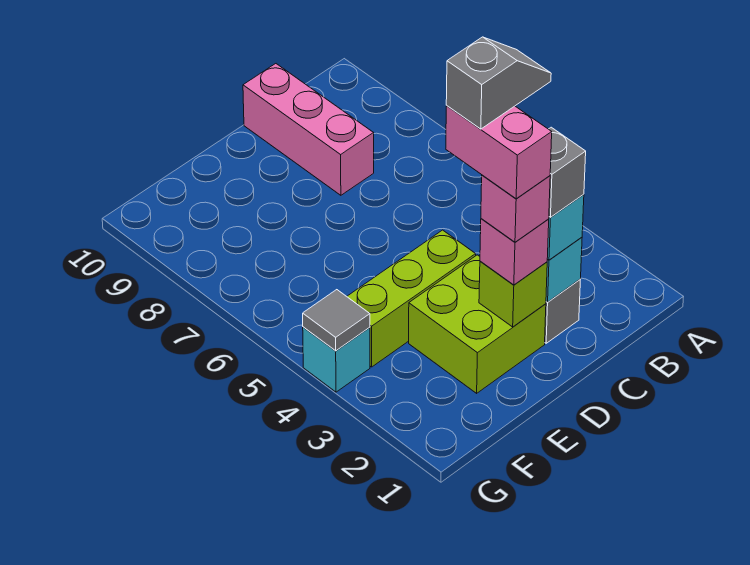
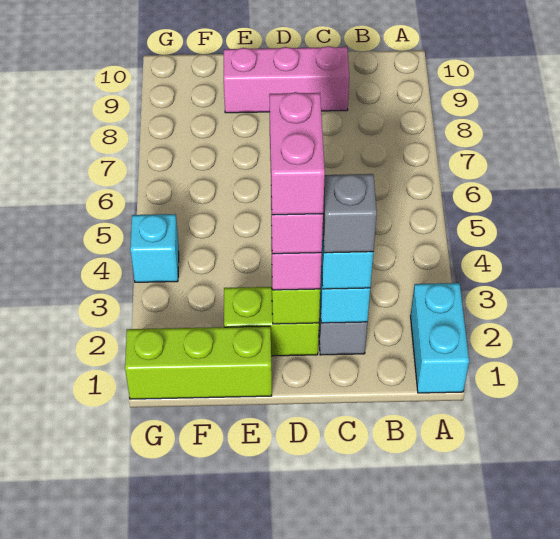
none -> cyan 1x2 brick [411,283,469,393]
grey 1x2 slope [446,37,551,129] -> none
pink 1x3 brick [243,64,374,195] -> pink 1x3 brick turned to [224,46,349,113]
lime 2x2 brick [409,255,546,393] -> lime 1x2 brick [224,287,319,356]
lime 1x3 brick [347,230,476,367] -> lime 1x3 brick moved to [125,326,272,399]
grey 1x1 tile [303,290,370,351] -> none

